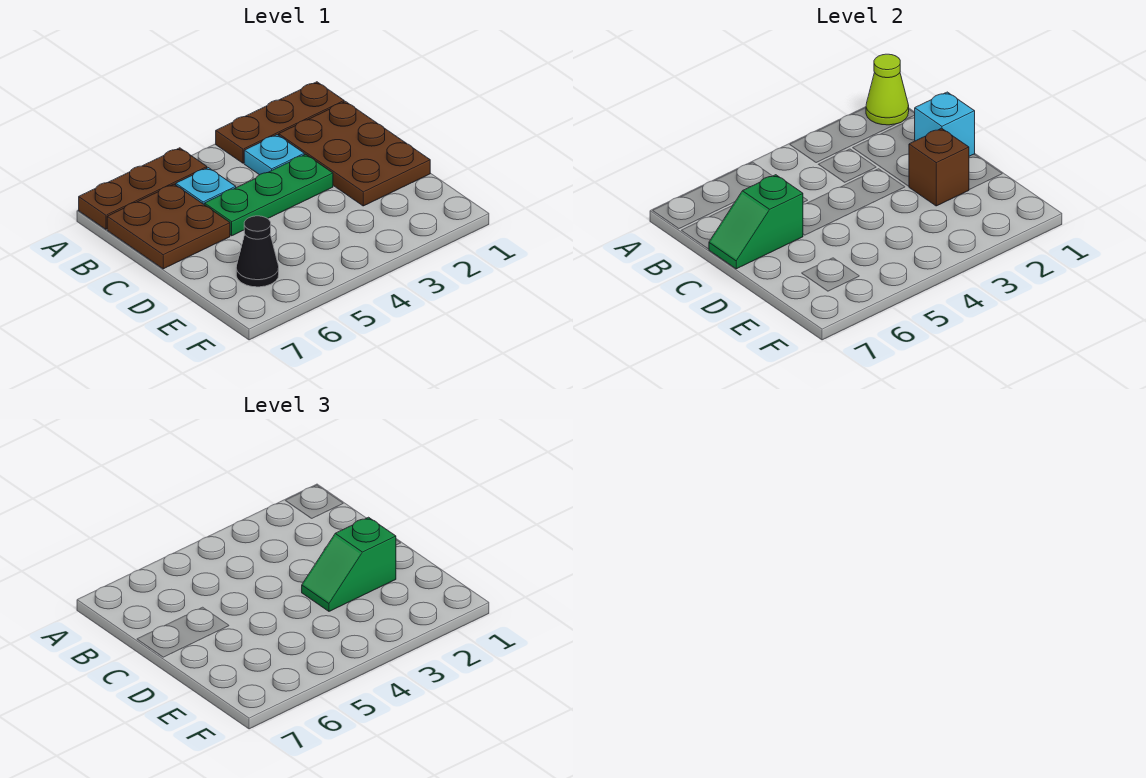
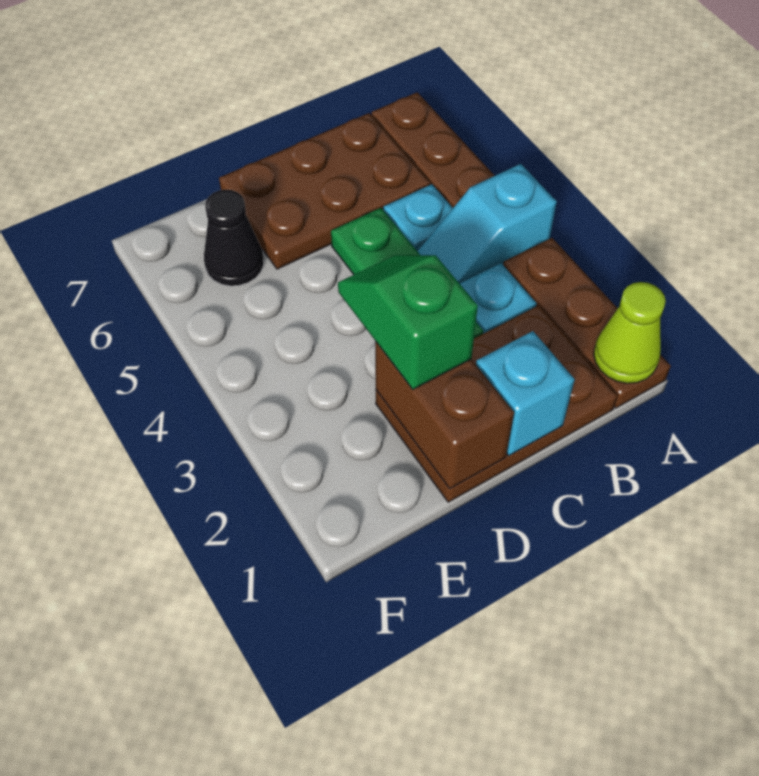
none -> cyan 1x2 slope [417,164,557,284]
brown 2x2 plate [107,184,230,269] -> brown 2x3 plate [219,113,430,269]
green 1x2 slope [709,175,803,269] -> none
brown 1x1 brick [909,128,969,206] -> brown 1x2 brick [375,341,514,489]

